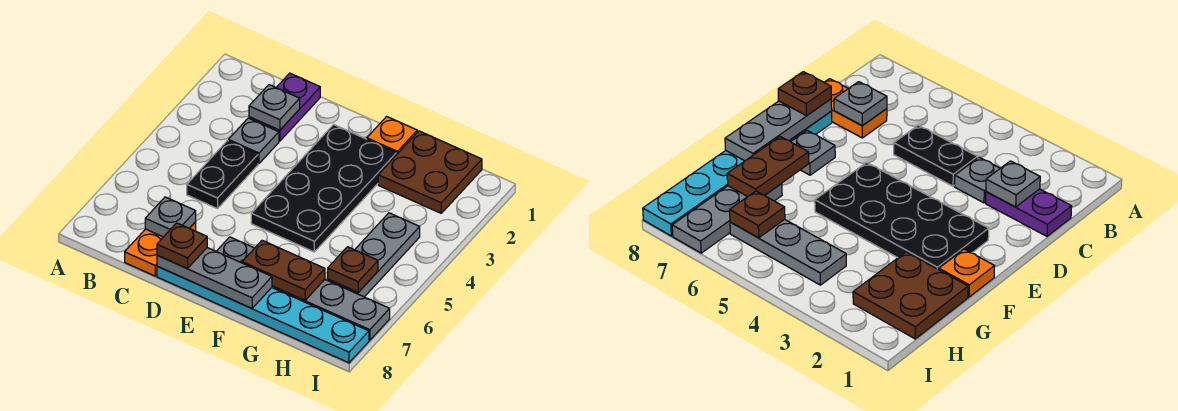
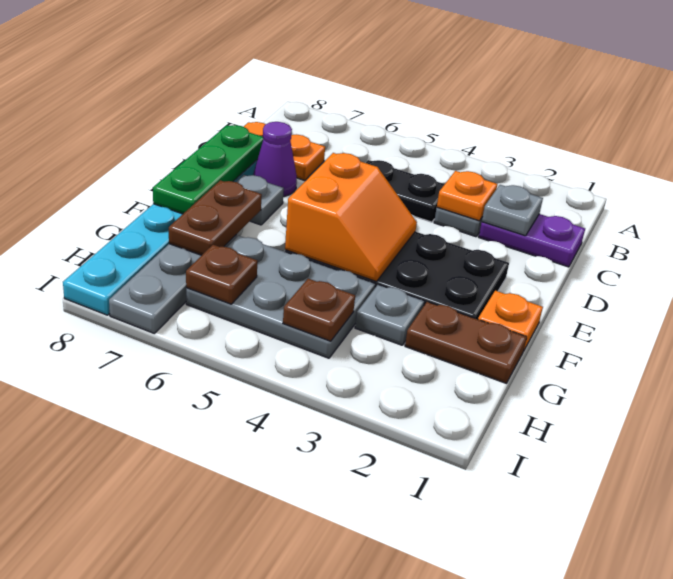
none -> orange 1x1 plate [437,171,497,221]
grey 1x1 plate [145,197,196,237] -> grey 1x1 plate moved to [355,285,424,345]
none -> purple 1x1 cone [253,122,297,197]
grey 1x3 plate [157,248,272,308] -> green 1x3 plate [153,125,263,214]
brown 1x1 plate [157,223,207,268] -> brown 1x1 plate moved to [283,279,355,341]
none -> orange 2x2 slope [285,153,417,282]
brown 2x2 plate [378,131,482,213] -> brown 1x2 plate [405,302,527,383]
grey 1x3 plate [328,213,420,297] -> grey 2x3 plate [186,236,375,358]

